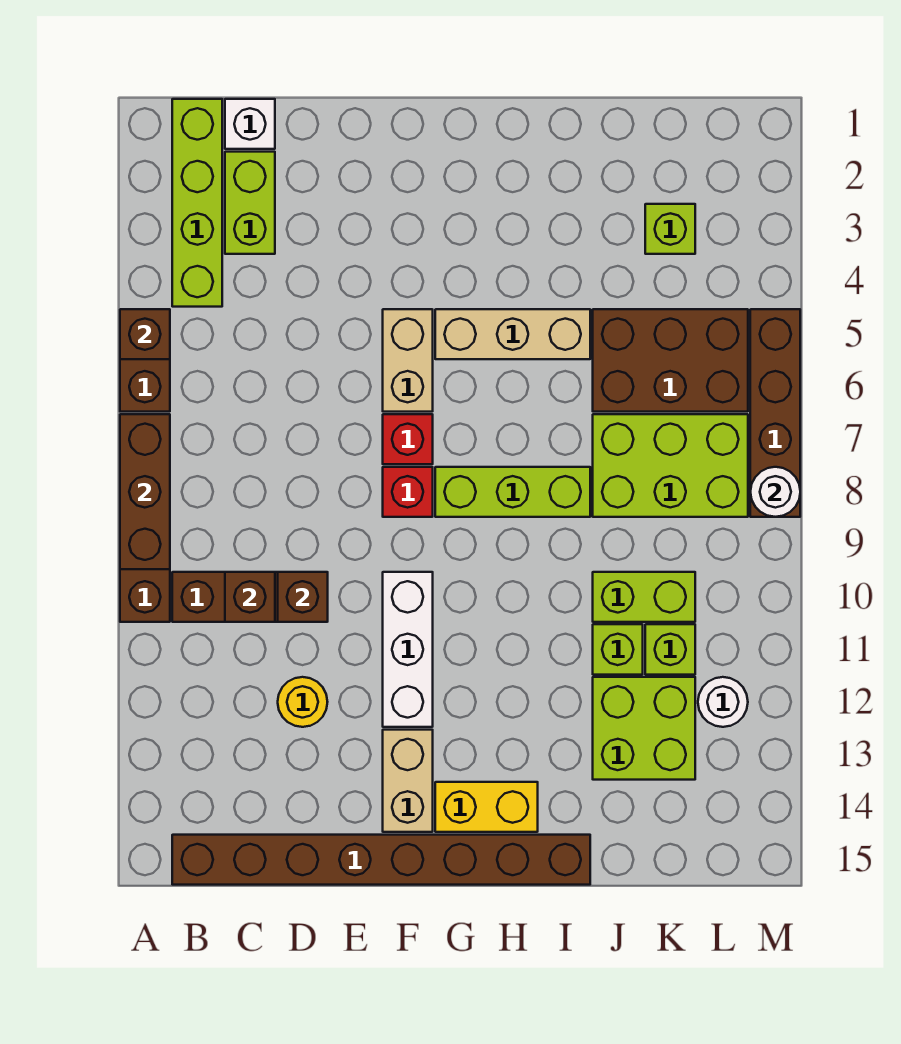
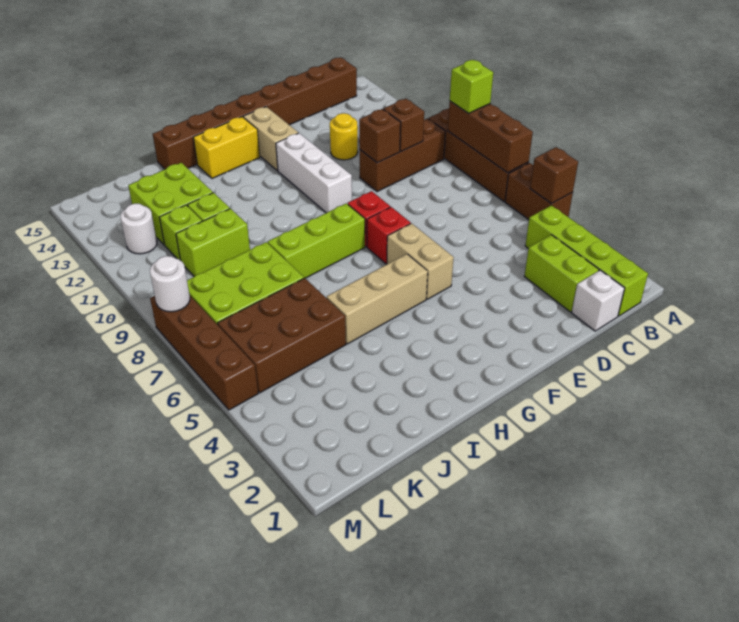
lime 1x1 brick [645,204,695,254] -> lime 1x1 brick moved to [450,60,493,113]

